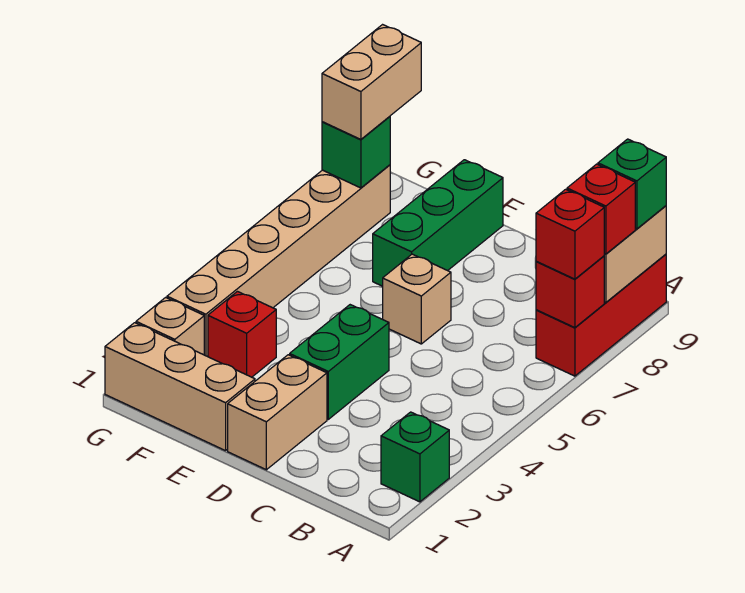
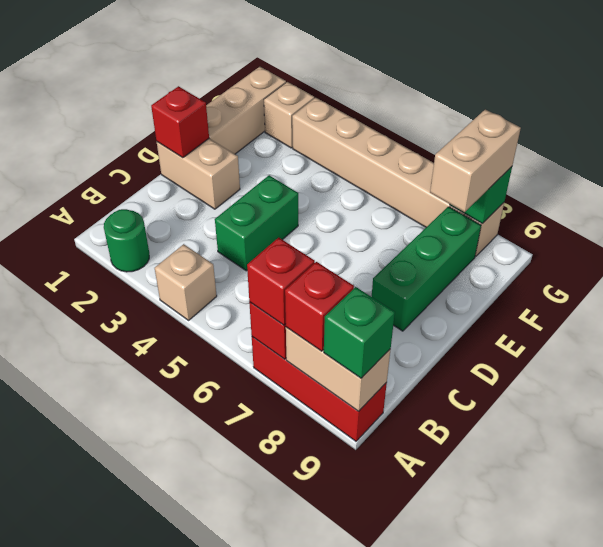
green 1x1 brick [381,412,449,502] -> green 1x1 round brick [104,209,149,272]
green 1x2 brick [290,305,389,419] -> green 1x2 brick turned to [215,175,298,271]
tan 1x1 brick [383,254,451,344] -> tan 1x1 brick moved to [155,244,217,320]
green 1x3 brick [373,160,503,286] -> green 1x3 brick turned to [372,207,481,331]
red 1x1 brick [208,291,276,377] -> red 1x1 brick moved to [151,86,209,158]
tan 1x2 brick [322,25,421,139] -> tan 1x2 brick turned to [430,109,521,212]

